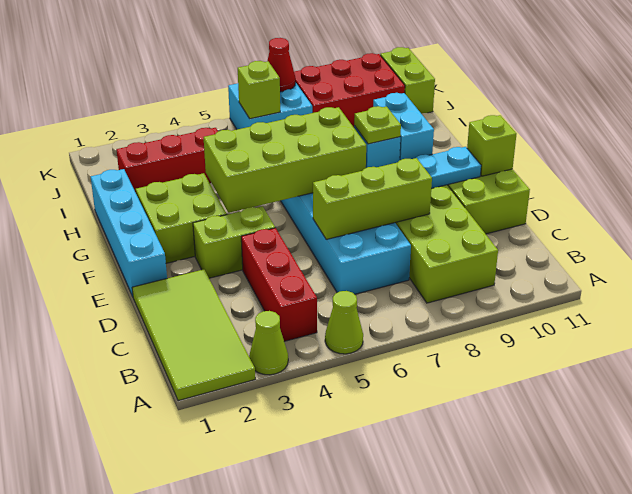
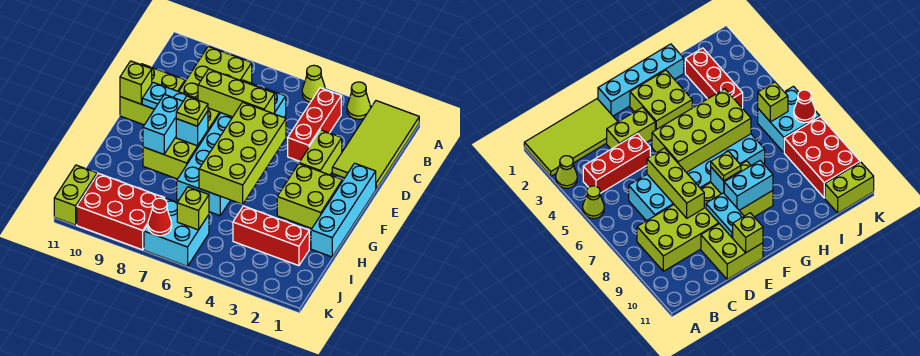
lime 1x2 brick [193,206,275,278] -> lime 1x2 brick turned to [299,130,342,175]
lime 2x4 brick [204,107,366,213] -> lime 2x4 brick turned to [199,102,286,204]

